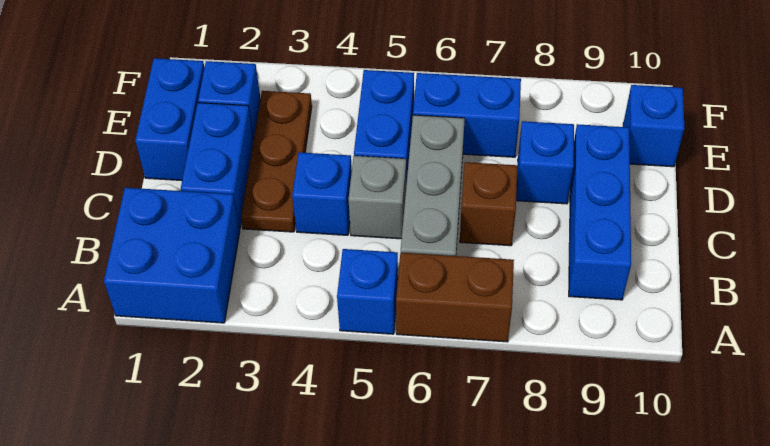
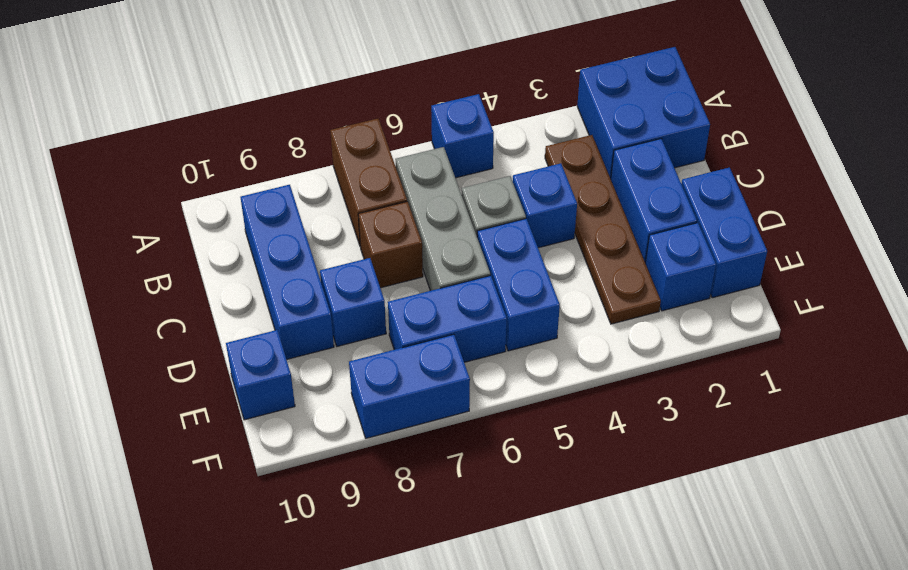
brown 1x2 brick [396,253,514,342] -> brown 1x2 brick turned to [330,119,407,245]
brown 1x3 plate [241,91,312,232] -> brown 1x4 plate [545,135,661,324]
none -> blue 1x2 brick [349,334,470,438]

